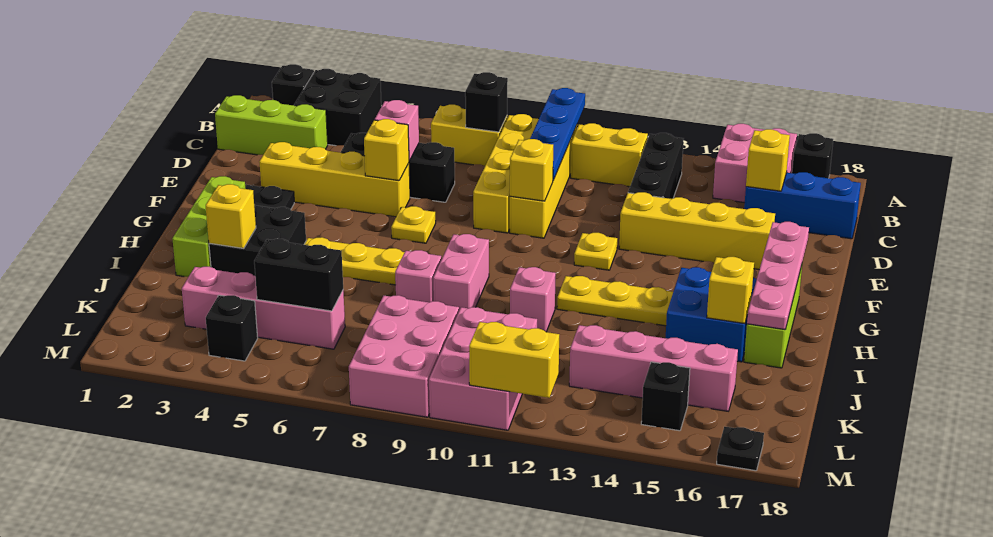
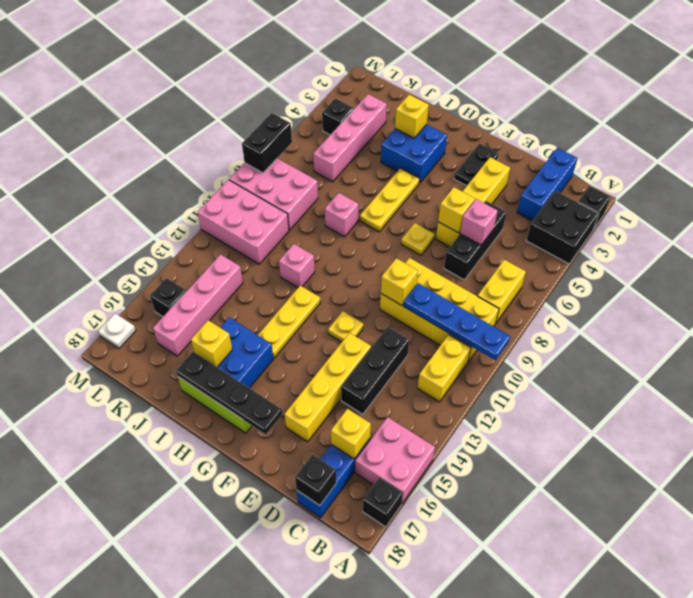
black 1x1 brick [465,72,508,132] -> black 1x1 brick moved to [295,455,336,506]
black 1x3 brick [628,133,683,199] -> black 1x3 brick turned to [341,327,409,414]
lime 1x3 brick [215,95,328,155] -> blue 1x3 brick [517,148,578,221]
pink 1x4 plate [747,222,809,330] -> black 1x4 plate [176,352,282,434]
lime 1x3 brick [172,176,246,277] -> none
black 2x2 brick [209,205,306,276] -> blue 2x2 brick [381,124,447,183]
pink 1x2 brick [433,234,489,310] -> none
black 1x2 brick [254,239,343,311] -> black 1x2 brick moved to [242,113,292,173]
yellow 1x2 brick [469,322,559,398] -> none
black 1x1 plate [717,427,764,471] -> white 1x1 plate [98,313,136,348]

